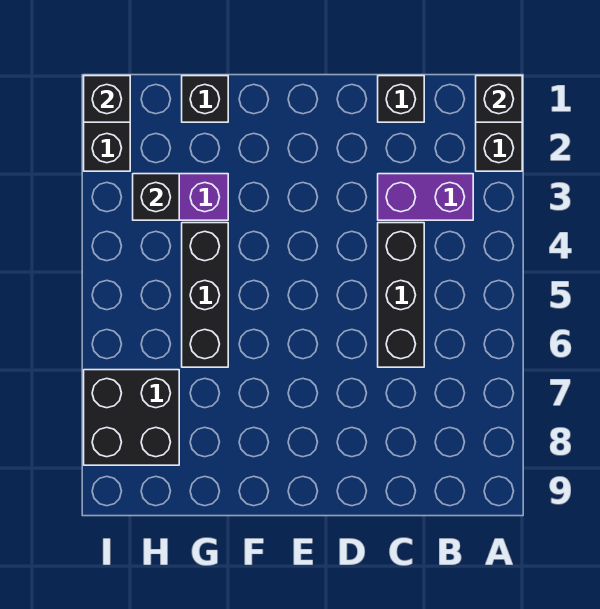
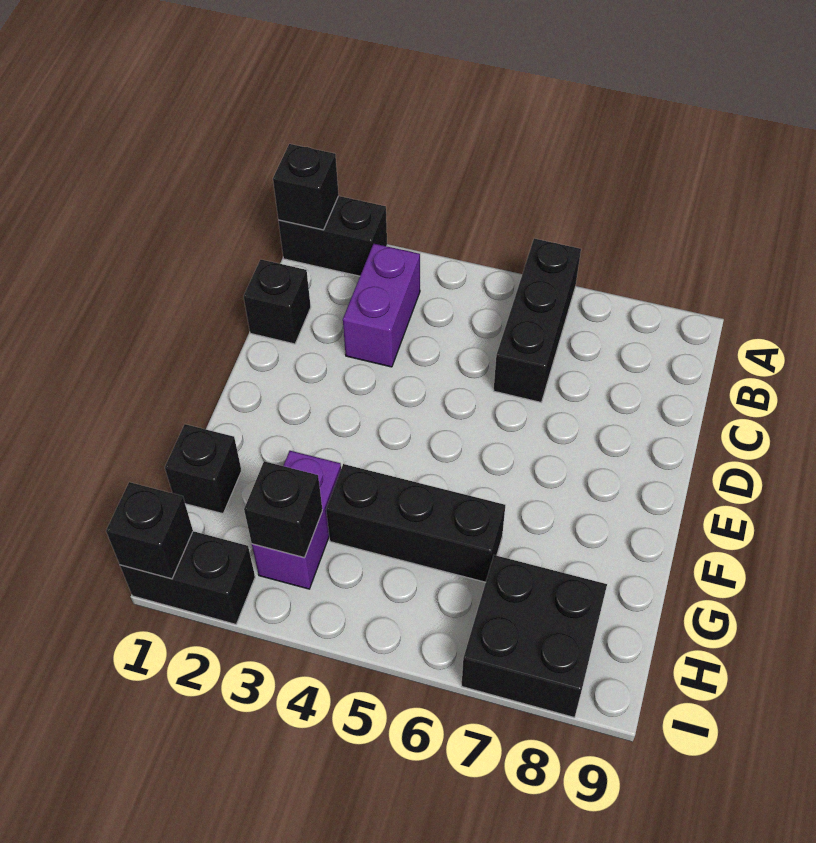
black 1x3 brick [378,223,424,367] -> black 1x3 brick turned to [494,239,581,402]

